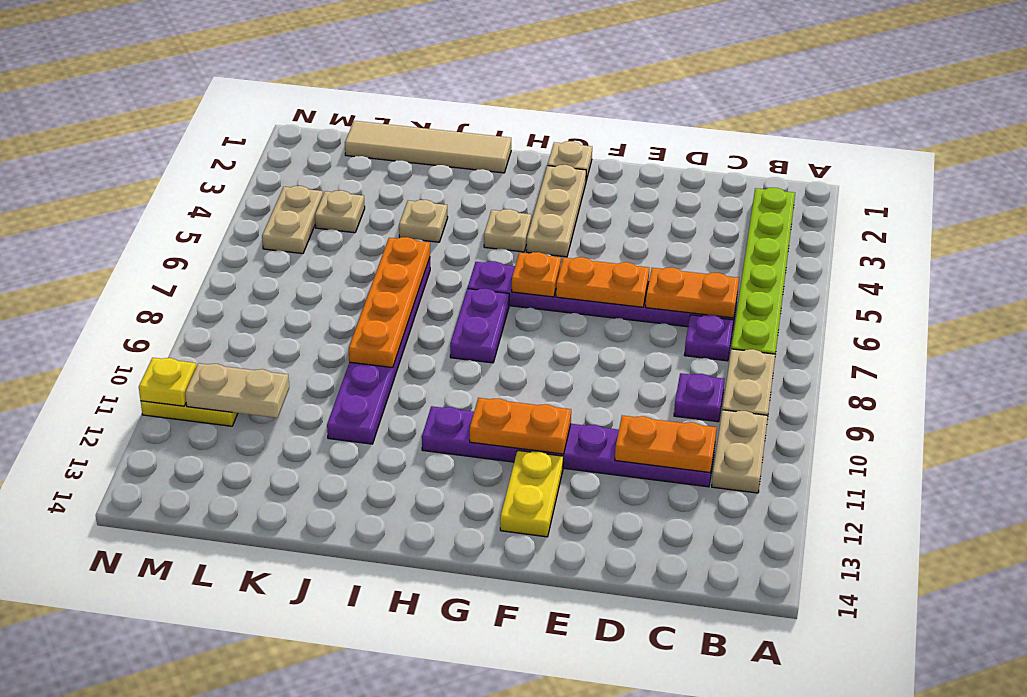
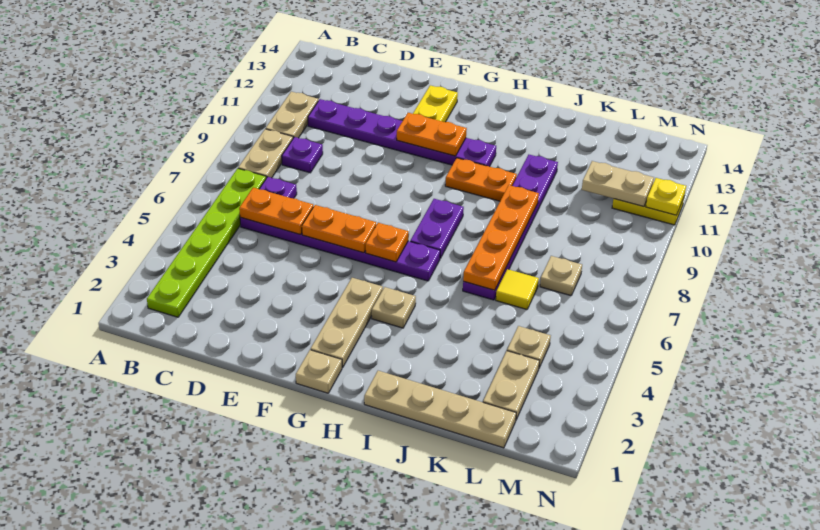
orange 1x2 plate [615,416,717,473] -> orange 1x2 plate moved to [445,158,517,201]
tan 1x4 tile [345,121,511,173] -> tan 1x4 plate [364,371,516,448]
tan 1x1 plate [399,200,448,242] -> tan 1x1 plate moved to [540,256,582,296]
none -> yellow 1x1 tile [496,269,539,309]
tan 1x2 plate [262,186,323,254] -> tan 1x2 plate moved to [483,351,540,419]

